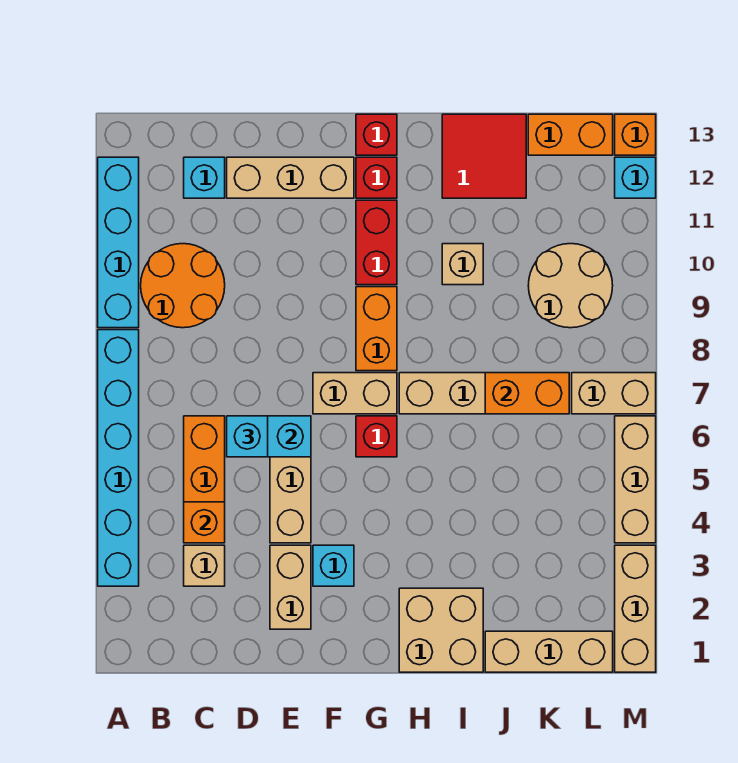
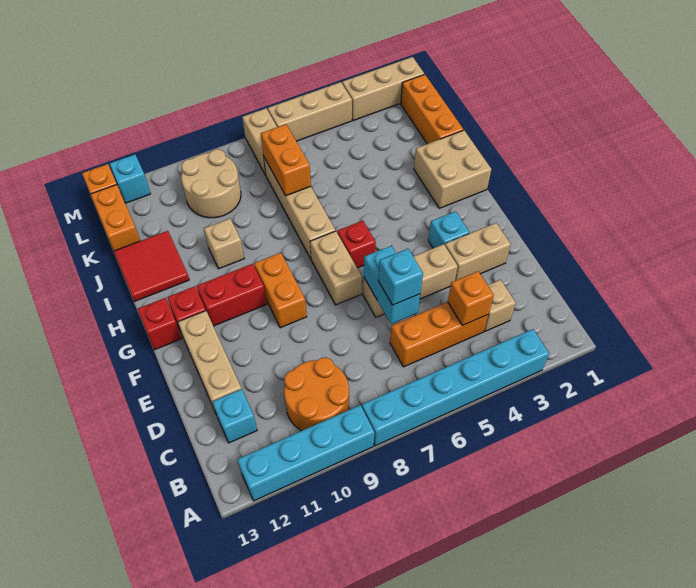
orange 1x2 brick [356,287,397,371] -> orange 1x2 brick turned to [254,253,307,328]
tan 1x3 brick [485,631,613,672] -> orange 1x3 brick [401,74,464,144]

